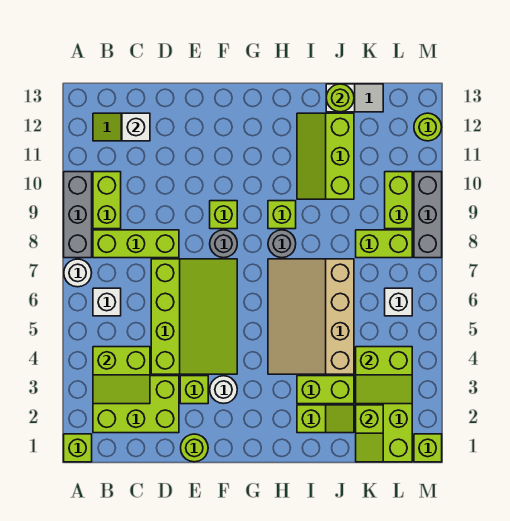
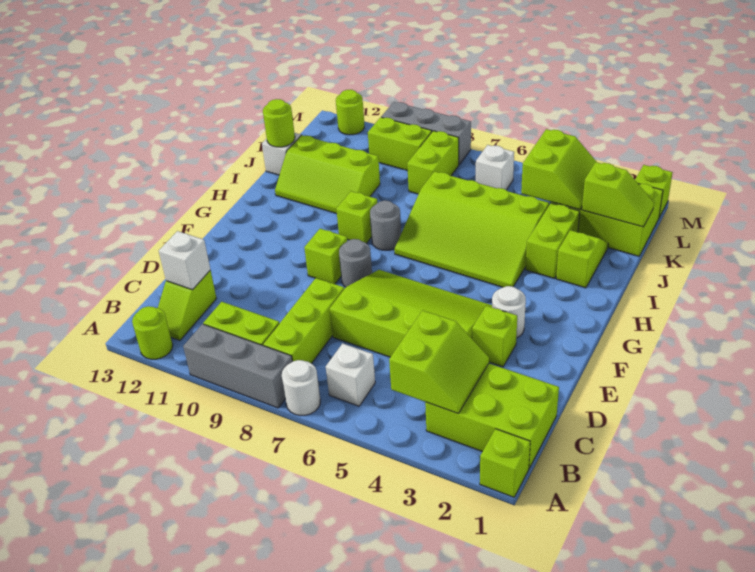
lime 2x3 brick [93,376,179,433] -> lime 2x3 brick turned to [425,364,559,468]
lime 1x1 round brick [181,434,208,462] -> lime 1x1 round brick moved to [132,306,173,359]
tan 3x4 slope [268,259,354,374] -> lime 3x4 slope [394,171,549,287]

